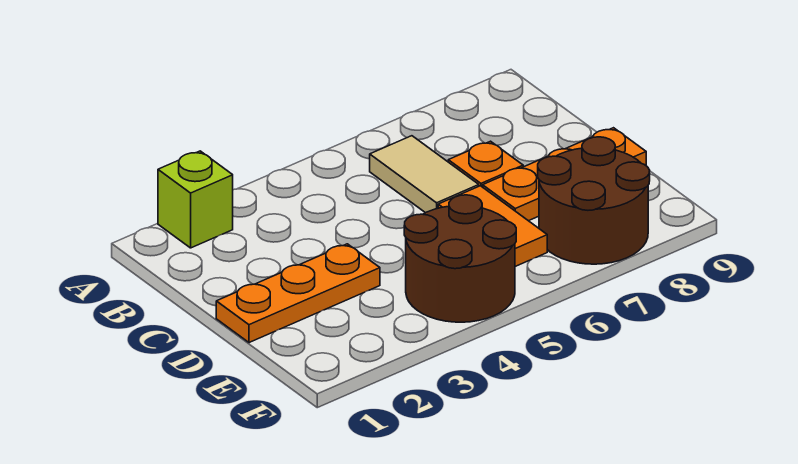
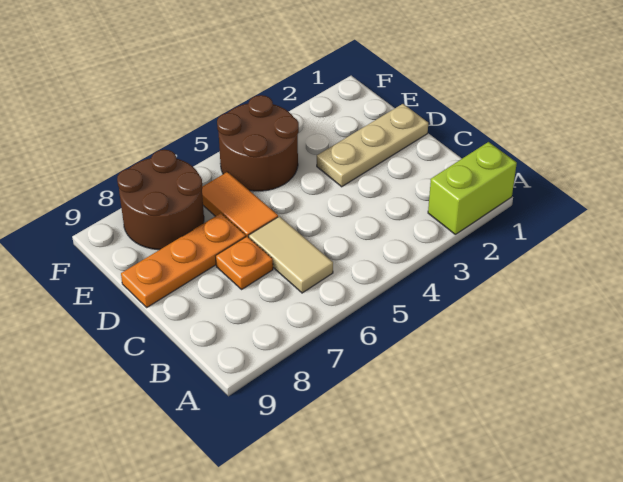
lime 1x1 brick [158,151,233,248] -> lime 1x2 brick [428,142,517,234]
orange 1x3 plate [216,244,380,343] -> tan 1x3 plate [317,104,428,187]

